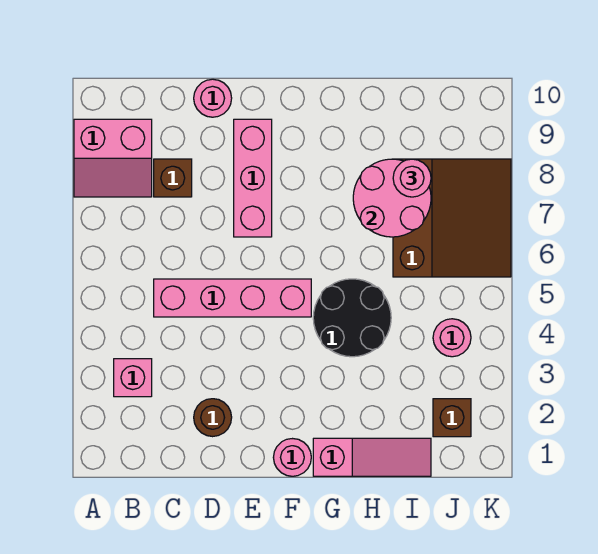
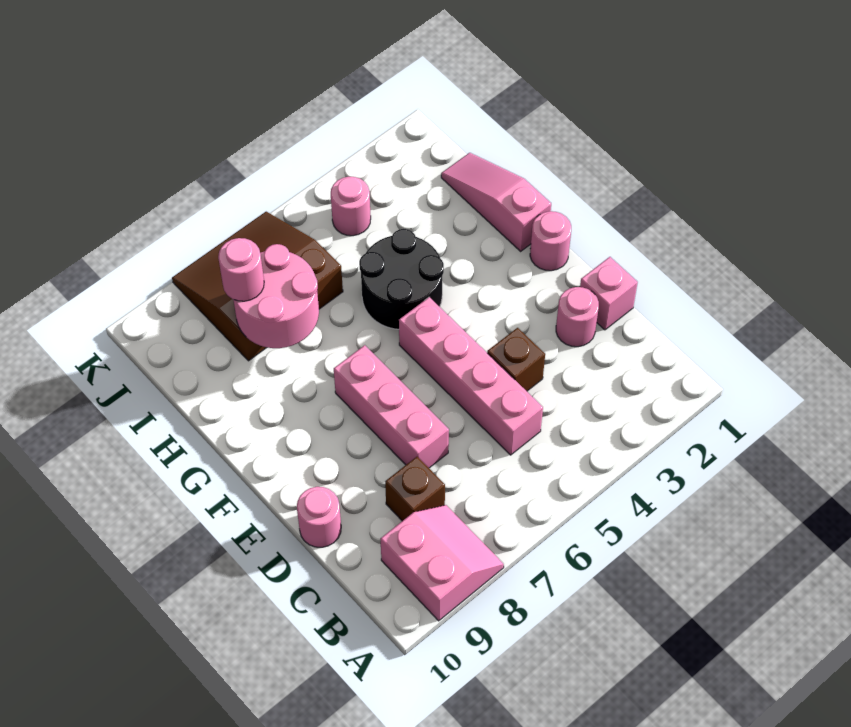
pink 1x1 brick [114,359,152,397] -> pink 1x1 brick moved to [580,257,638,330]
brown 1x1 round brick [194,399,232,437] -> pink 1x1 round brick [556,287,599,347]
pink 1x3 brick [234,119,272,237] -> pink 1x3 brick turned to [334,345,449,468]
brown 1x1 brick [433,399,471,437] -> brown 1x1 brick moved to [487,328,545,391]

